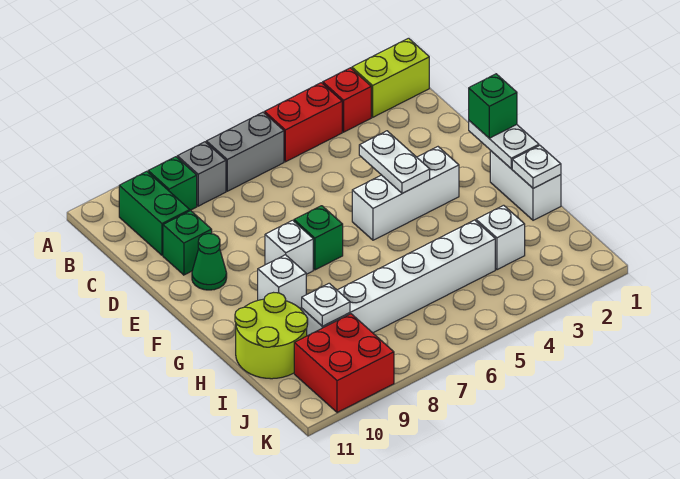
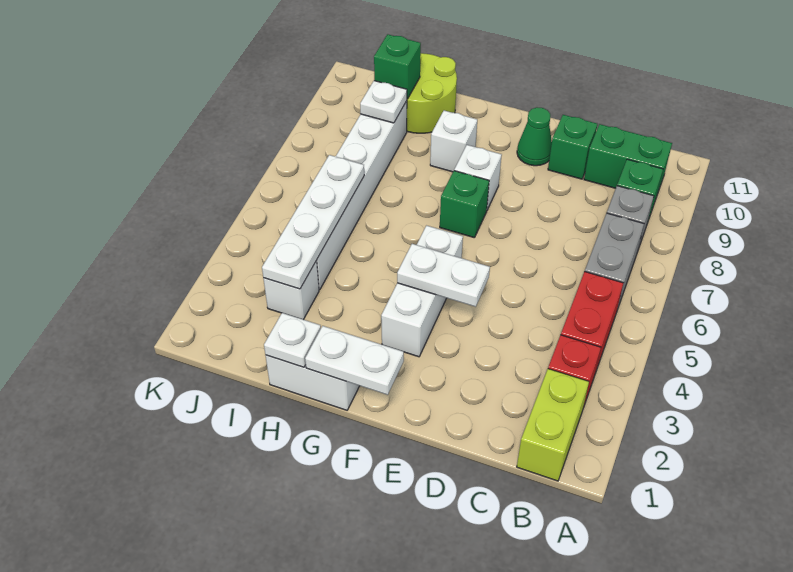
green 1x1 brick [469,74,517,138] -> green 1x1 brick moved to [374,34,421,99]
none -> white 1x4 plate [262,155,364,289]
red 2x2 brick [294,314,394,413] -> none

